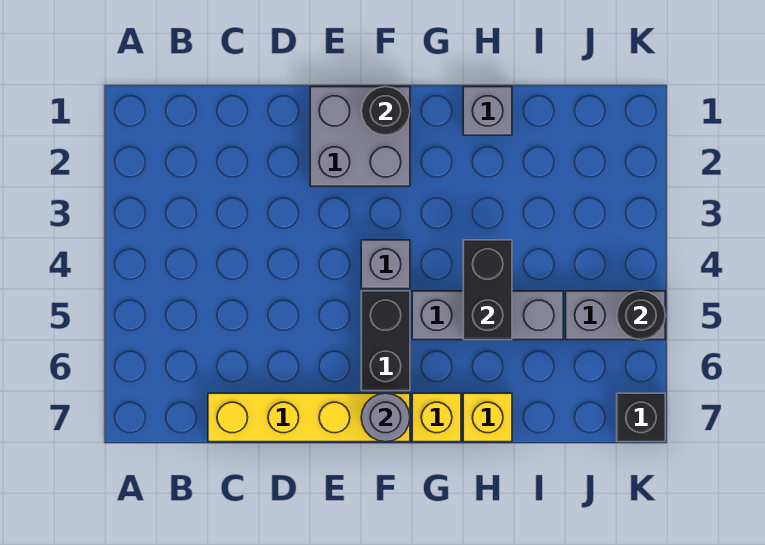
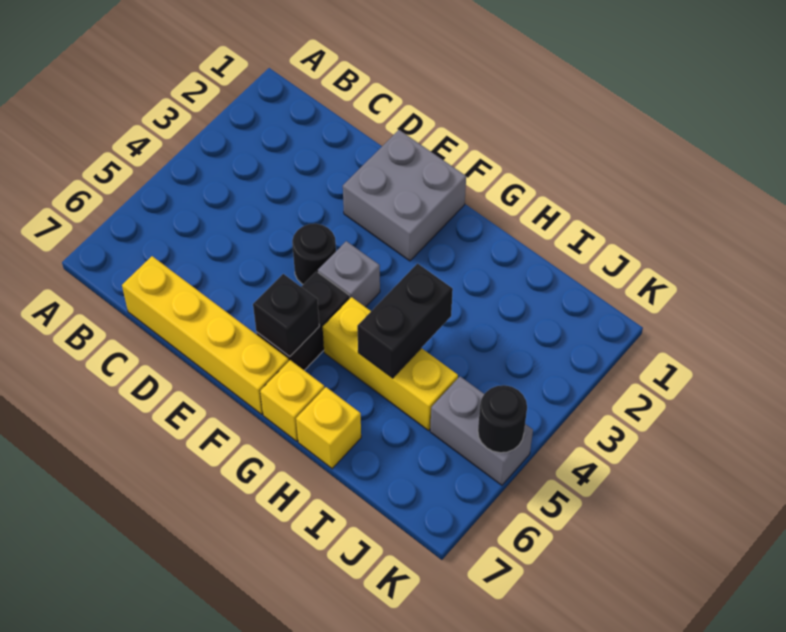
black 1x1 round brick [361,87,410,135] -> black 1x1 round brick moved to [292,224,336,284]
grey 1x1 round brick [361,393,410,442] -> none
grey 1x3 brick [412,291,563,340] -> yellow 1x3 brick [323,297,458,431]
grey 1x1 brick [463,87,512,135] -> none
black 1x1 brick [617,393,665,442] -> black 1x1 brick moved to [253,274,319,357]

